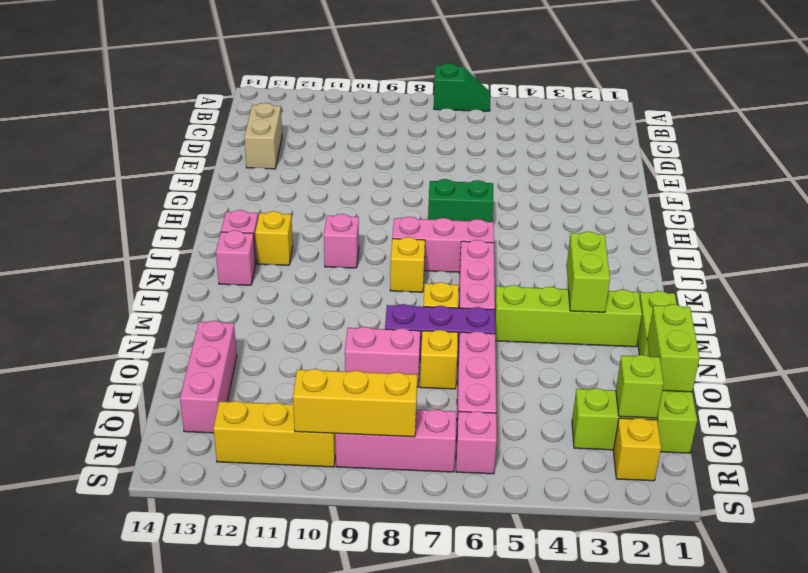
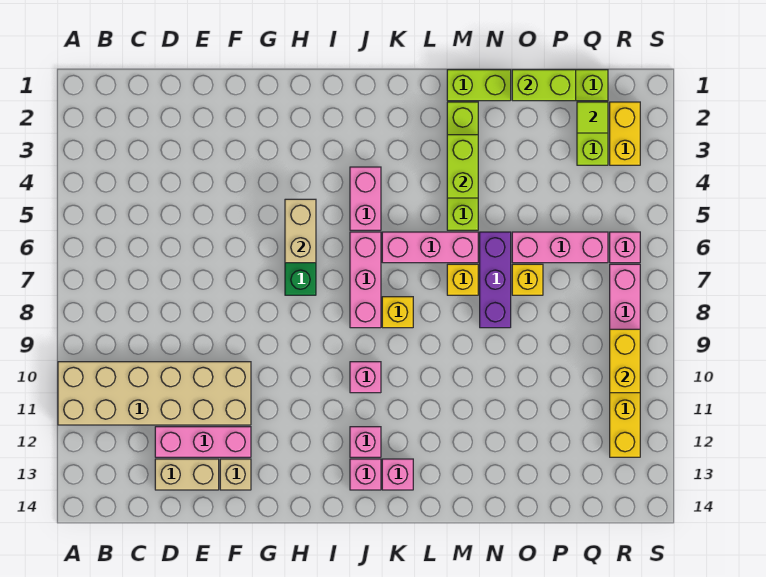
green 1x2 slope [434,63,490,111] -> none
none -> tan 2x6 brick [58,362,251,425]
none -> tan 1x1 brick [220,459,251,490]
none -> tan 1x2 brick [285,199,316,263]
yellow 1x1 brick [255,211,293,265] -> pink 1x1 brick [350,427,381,457]
lime 1x2 brick [567,232,610,312] -> lime 1x2 brick turned to [447,135,478,198]
pink 1x2 brick [345,327,420,387] -> pink 1x2 brick moved to [350,167,381,230]
pink 1x3 brick [180,321,237,433] -> pink 1x3 brick moved to [155,427,251,457]
lime 1x1 brick [616,355,664,418] -> lime 1x1 tile [577,102,608,133]
yellow 1x1 brick [613,418,661,481] -> yellow 1x2 brick [610,102,640,165]
yellow 1x3 brick [293,369,417,437] -> yellow 1x2 brick [610,329,640,393]

